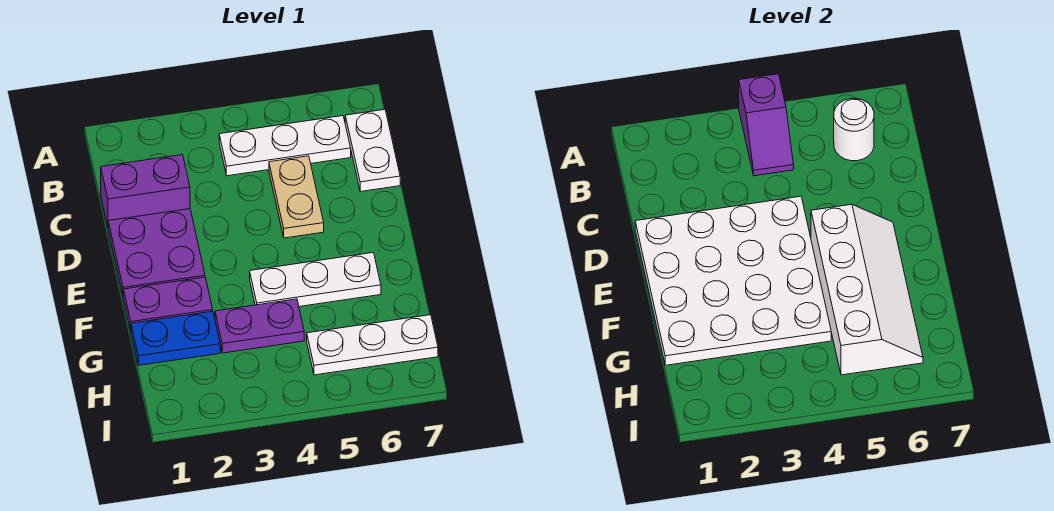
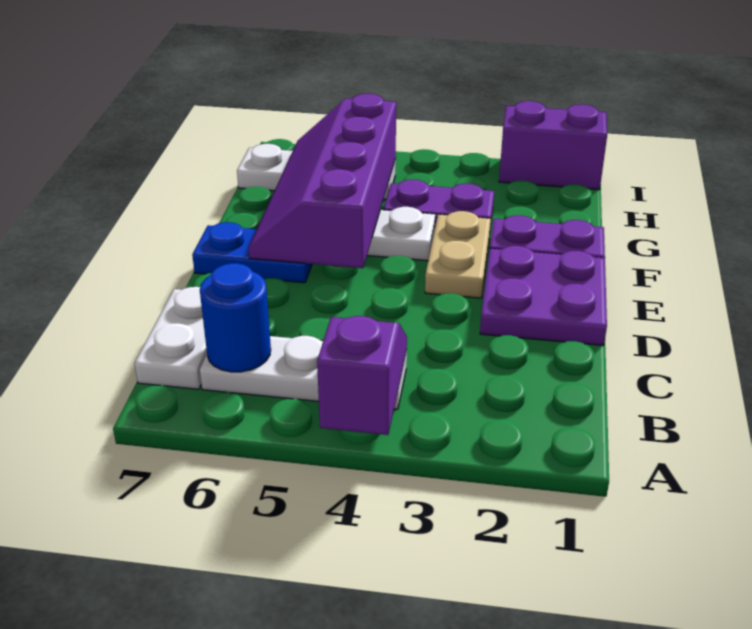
white 1x1 round brick [834,98,874,161] -> blue 1x1 round brick [200,263,271,372]
purple 1x2 brick [101,155,190,227] -> purple 1x2 brick moved to [499,101,607,190]
tan 1x2 plate [269,156,324,238] -> tan 1x2 plate moved to [425,211,491,298]
white 4x4 plate [635,196,831,365] -> none
white 2x4 slope [811,204,923,375] -> purple 2x4 slope [249,94,396,268]
blue 1x2 plate [131,311,220,365] -> blue 1x2 plate moved to [192,222,312,283]

